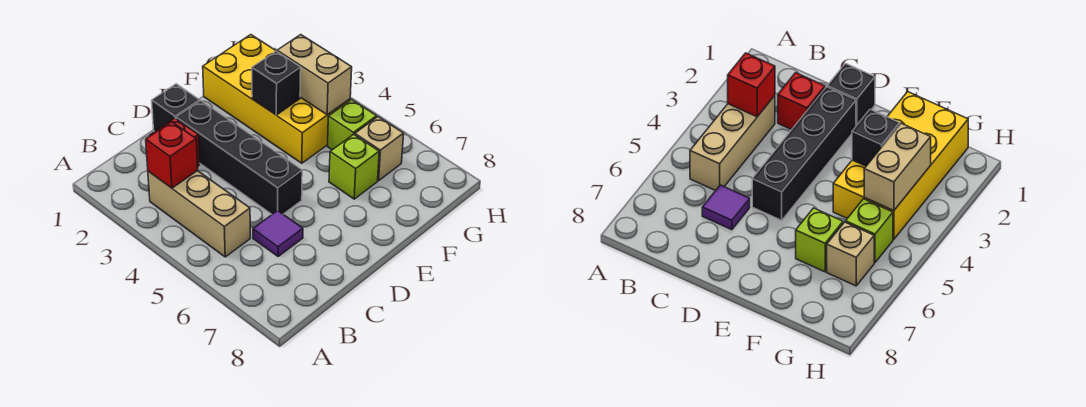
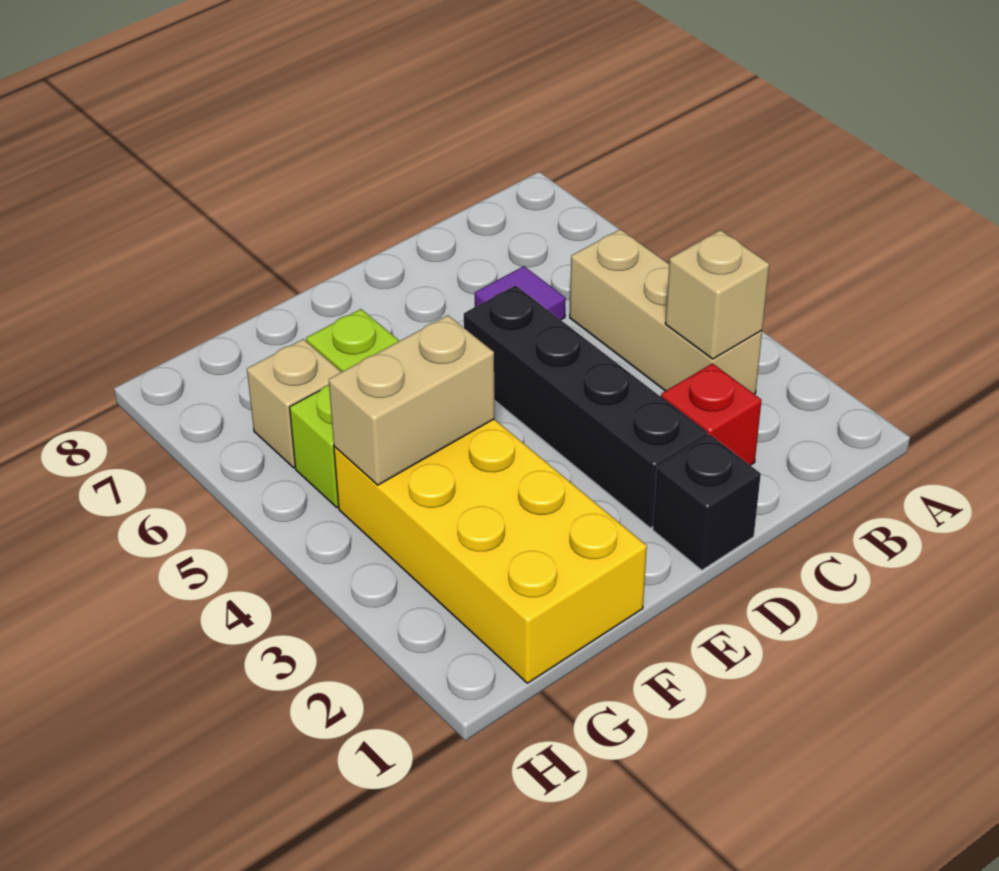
red 1x1 brick [146,122,198,188] -> tan 1x1 brick [665,230,769,359]
black 1x1 brick [252,51,301,115] -> none
tan 1x2 brick [277,35,352,115] -> tan 1x2 brick turned to [329,315,495,485]

